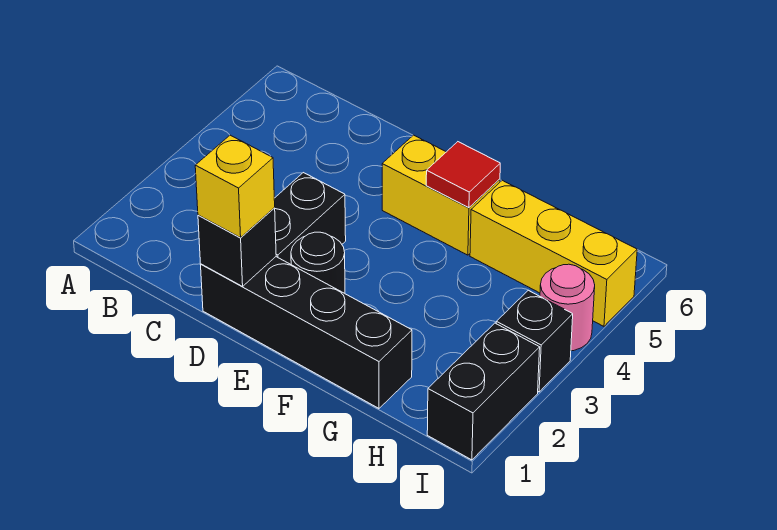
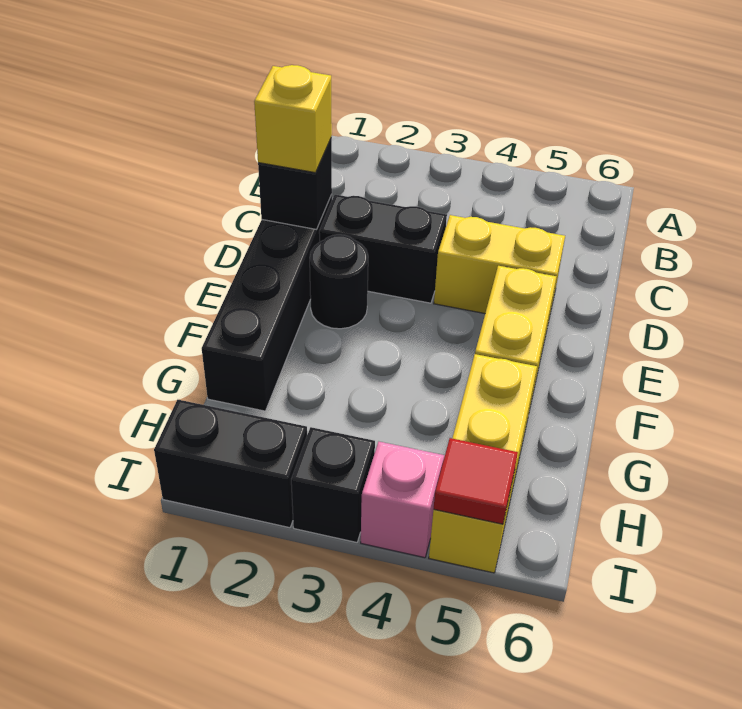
none -> yellow 1x2 brick [434,215,565,318]
red 1x1 tile [426,142,500,208] -> red 1x1 tile moved to [434,438,518,524]
pink 1x1 round brick [540,264,595,351] -> pink 1x1 brick [361,442,444,558]

